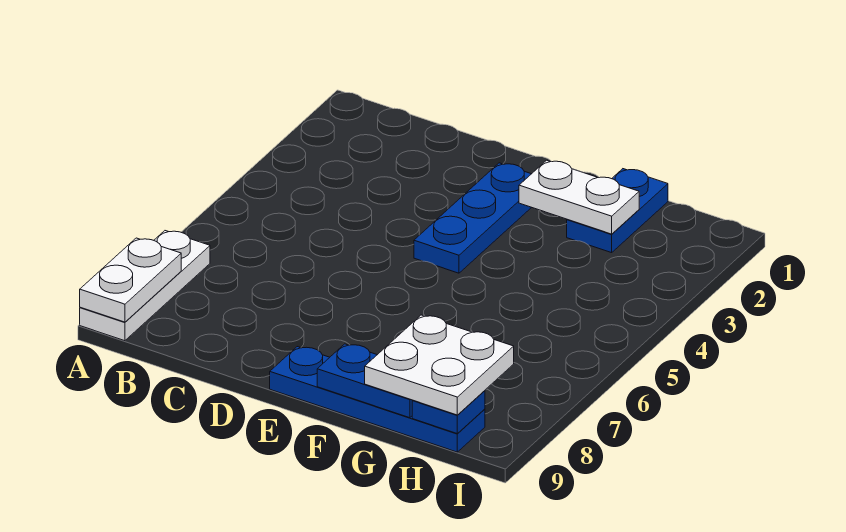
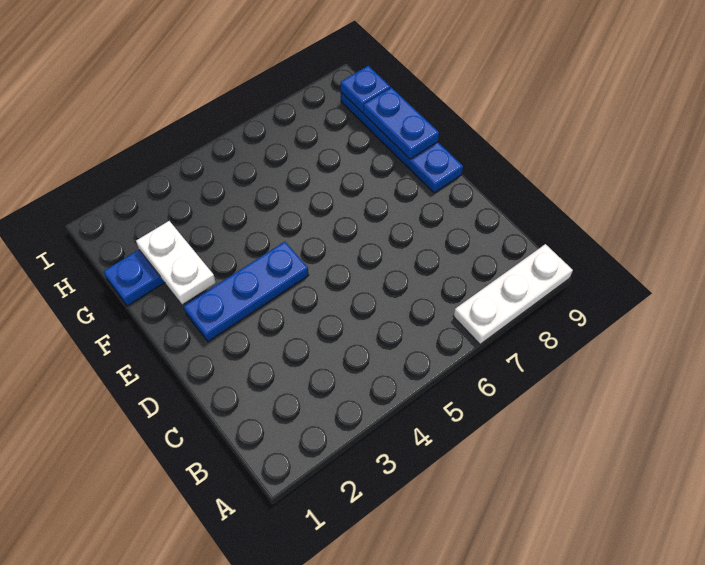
white 1x2 plate [80,238,181,322] -> none
white 2x2 plate [365,315,514,415] -> none

